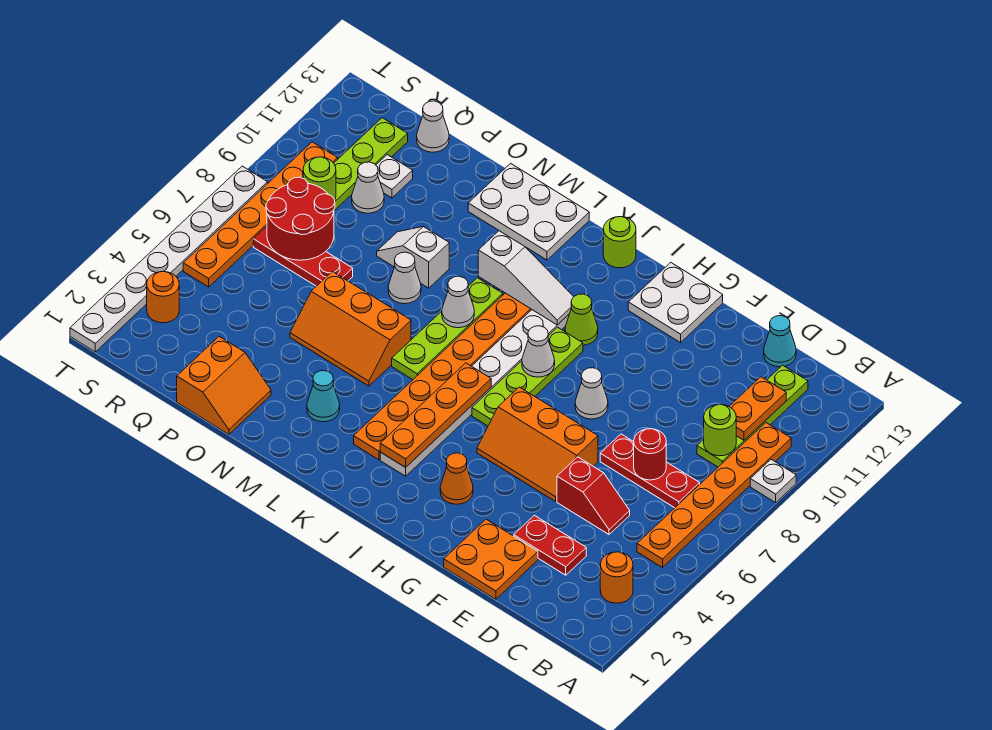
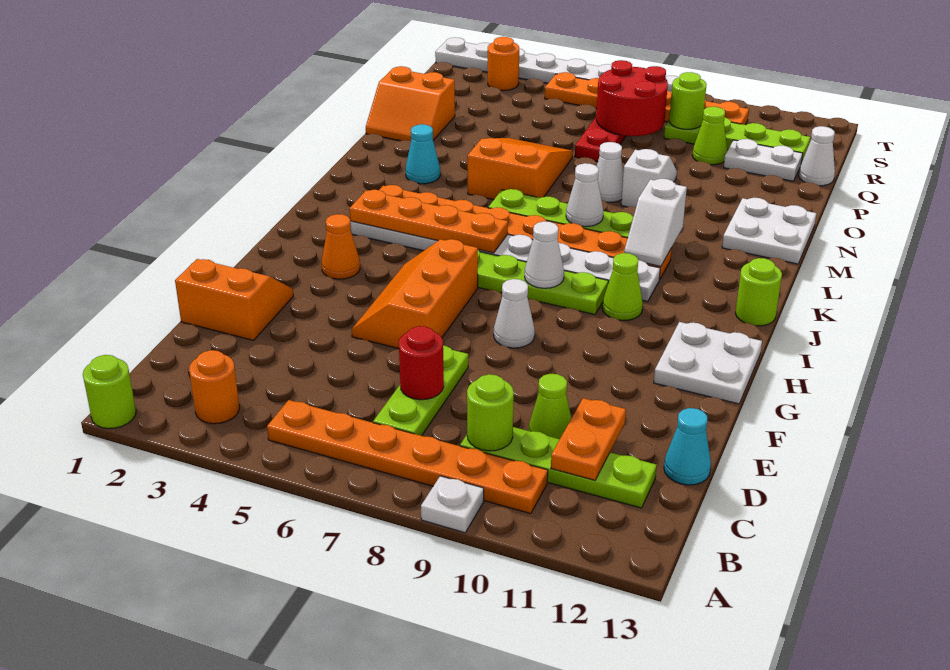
none -> lime 1x1 round brick [83,355,136,429]
red 1x3 plate [600,434,700,508] -> lime 1x3 plate [373,346,468,436]
orange 1x2 plate [729,377,786,440] -> orange 1x2 plate turned to [551,398,626,480]
red 1x2 plate [514,515,586,575] -> none
red 1x2 slope [557,457,630,534] -> none
none -> lime 1x1 cone [529,374,571,439]
orange 2x2 plate [444,519,538,599] -> orange 2x2 slope [175,259,293,340]
white 1x3 slope [478,231,574,325] -> white 1x2 slope [624,179,687,266]
white 2x3 plate [468,163,589,260] -> white 2x2 plate [722,198,816,264]
orange 2x3 slope [290,272,411,386] -> orange 2x3 slope turned to [467,138,573,200]
white 1x1 cone [352,162,384,213] -> lime 1x1 cone [692,107,727,165]
white 1x1 plate [376,155,413,198] -> white 1x2 plate [724,139,803,181]

